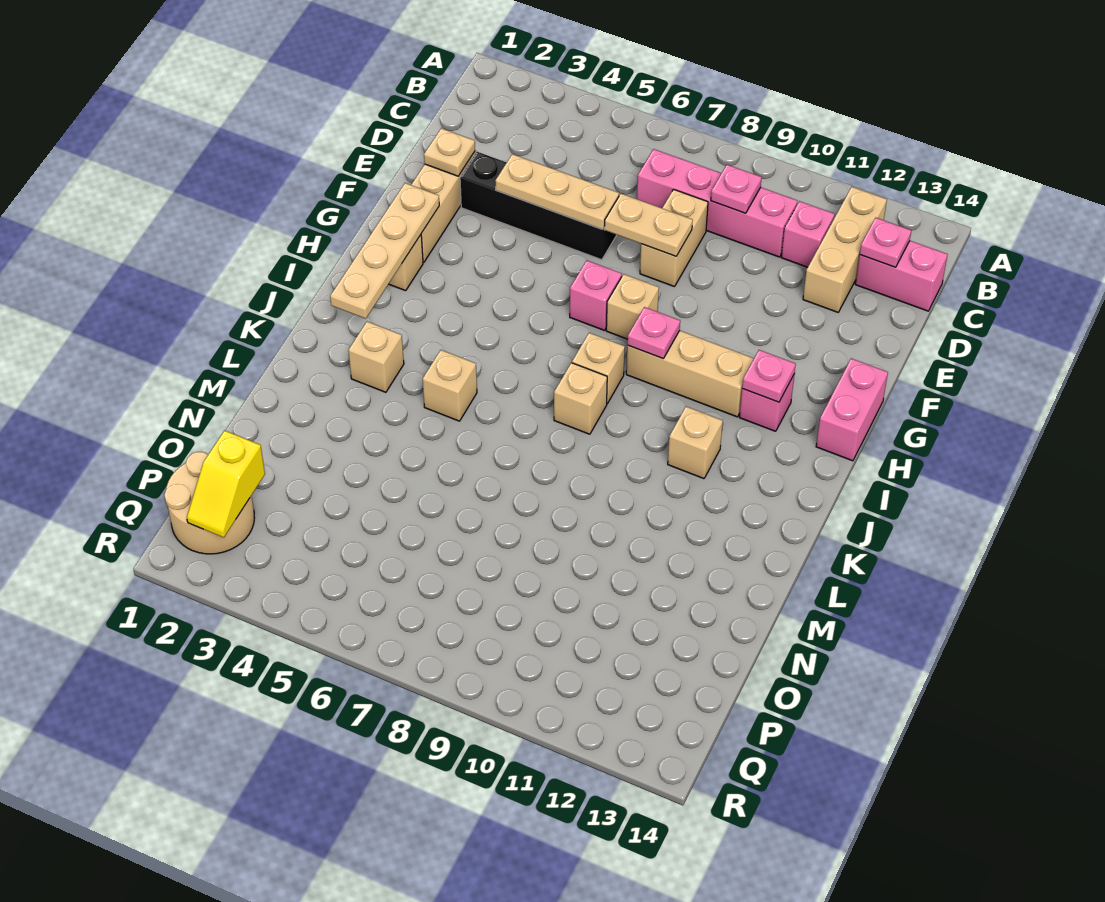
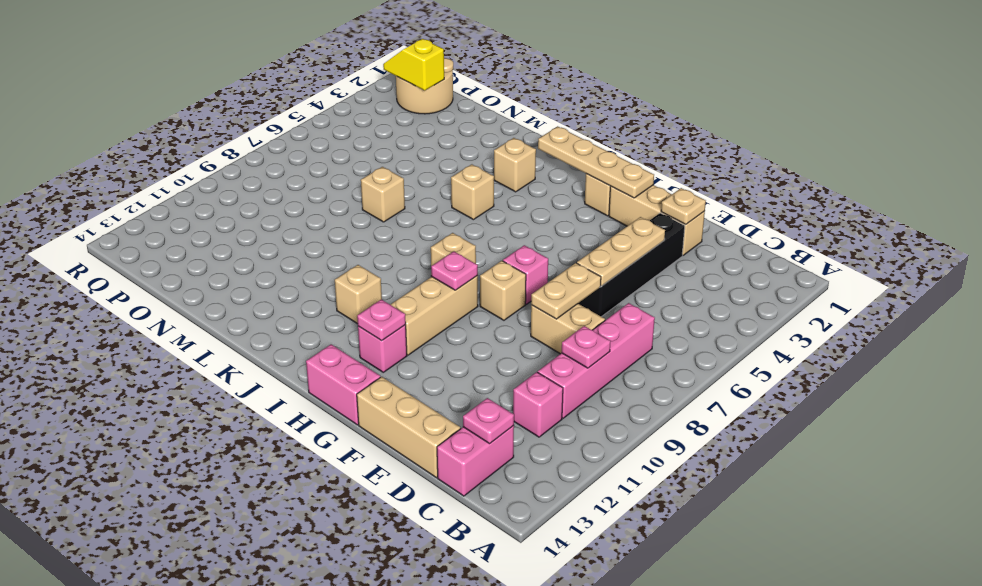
tan 1x3 brick [803,187,887,312] -> tan 1x3 brick moved to [357,377,460,478]
tan 1x1 brick [554,363,607,434] -> tan 1x1 brick moved to [361,167,405,222]

